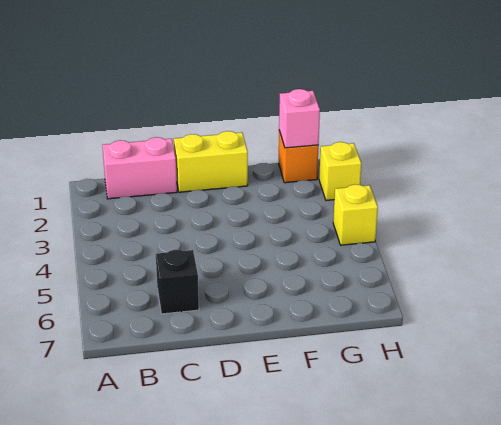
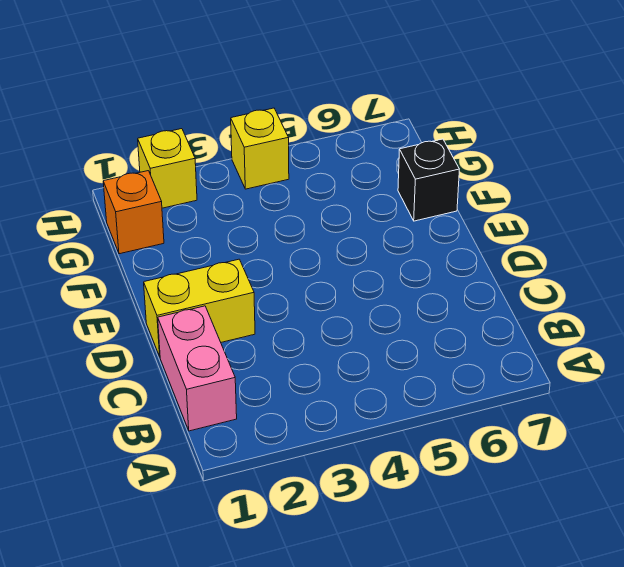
black 1x1 brick [156,250,199,314] -> black 1x1 brick moved to [398,139,459,221]
yellow 1x2 brick [174,131,248,192] -> yellow 1x2 brick turned to [144,259,255,357]
pink 1x1 brick [279,89,320,148] -> none

